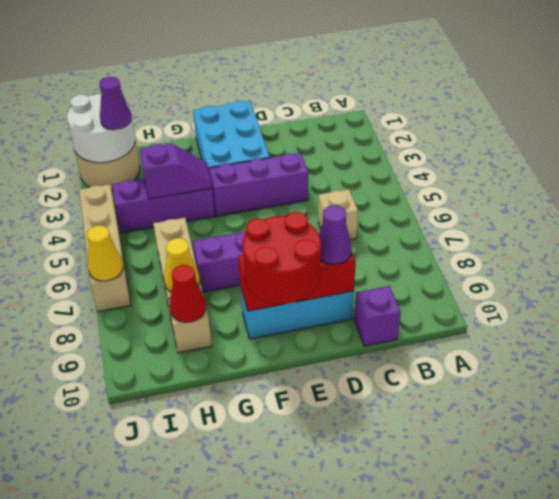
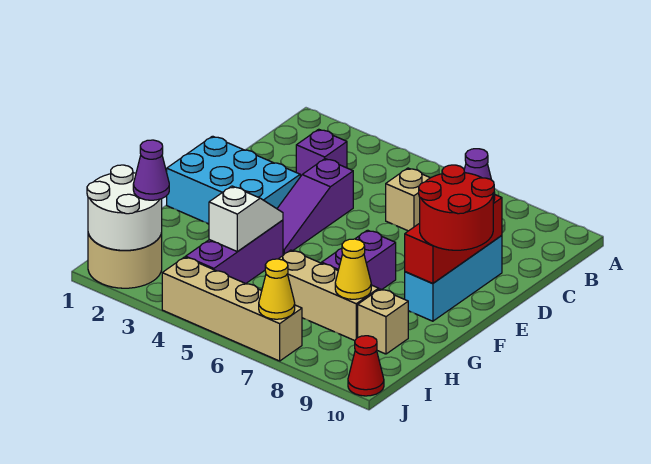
purple 1x1 brick [354,286,401,346] -> purple 1x1 brick moved to [296,129,347,177]
purple 1x3 brick [209,153,308,216] -> purple 1x3 slope [277,159,353,255]
purple 1x2 slope [140,144,212,199] -> white 1x2 slope [209,186,283,252]
red 1x1 cone [169,265,206,322] -> red 1x1 cone moved to [348,336,384,396]

